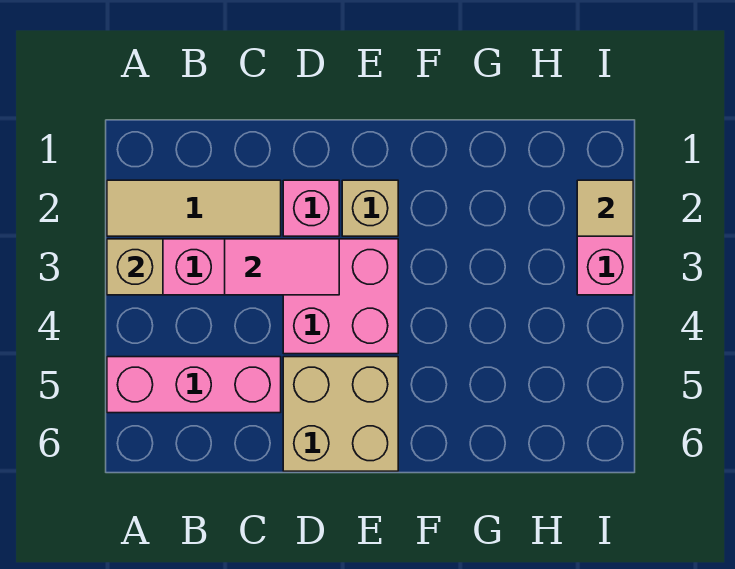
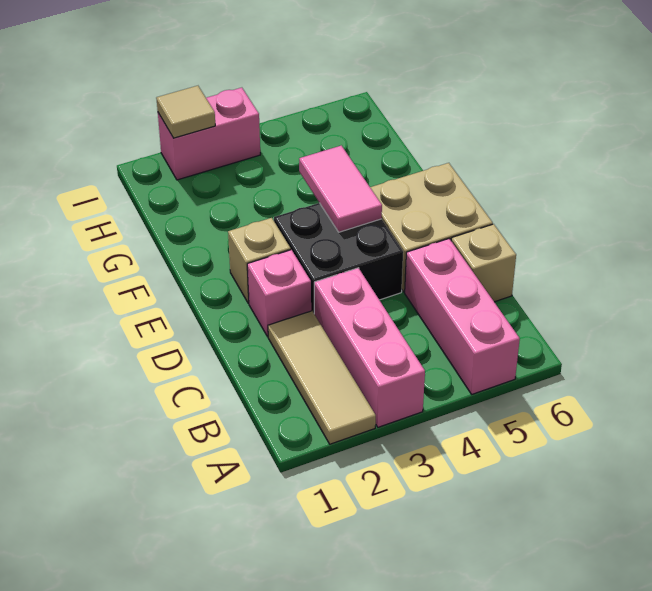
tan 1x1 brick [107,239,163,295] -> tan 1x1 brick moved to [451,224,516,302]
pink 1x2 tile [225,239,339,295] -> pink 1x2 tile moved to [299,146,382,232]
pink 2x2 brick [283,239,398,354] -> black 2x2 brick [274,203,403,313]

